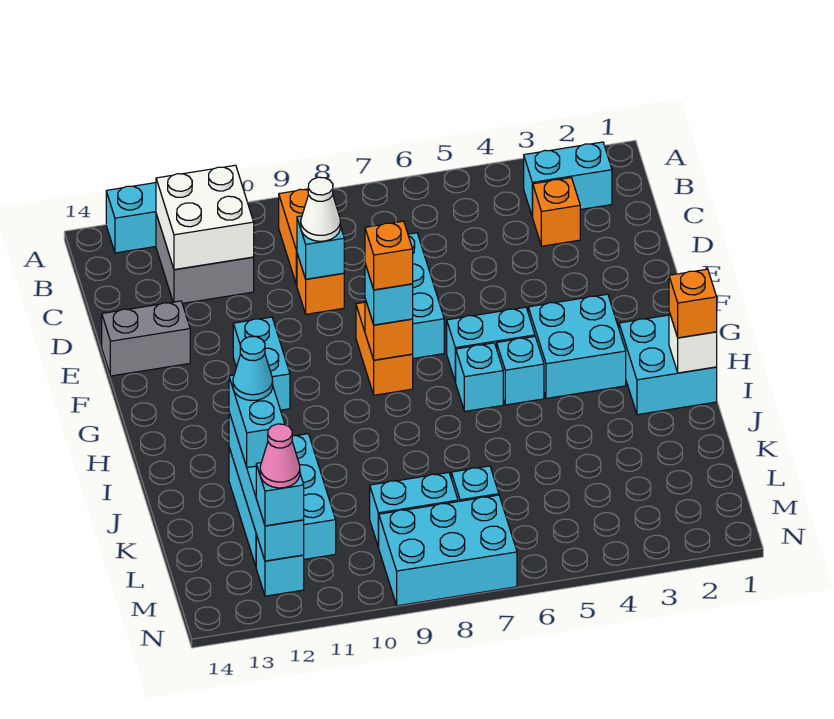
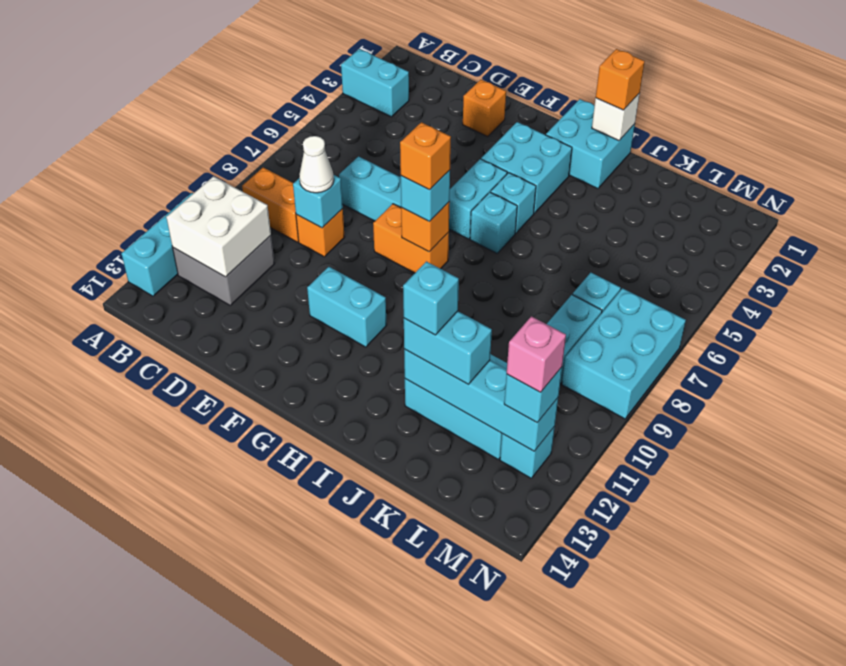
cyan 1x2 brick [524,142,612,217] -> cyan 1x2 brick turned to [341,49,409,117]
orange 1x1 brick [533,178,580,246] -> orange 1x1 brick moved to [463,80,506,136]
grey 1x2 brick [102,301,190,376] -> none
cyan 1x1 cone [233,337,273,401] -> cyan 1x1 brick [403,261,459,335]
pink 1x1 cone [260,424,300,488] -> pink 1x1 brick [507,316,566,392]

